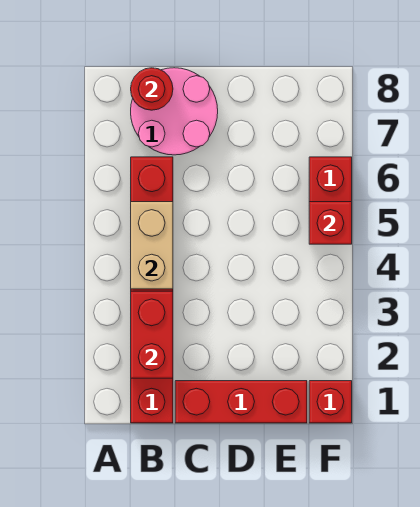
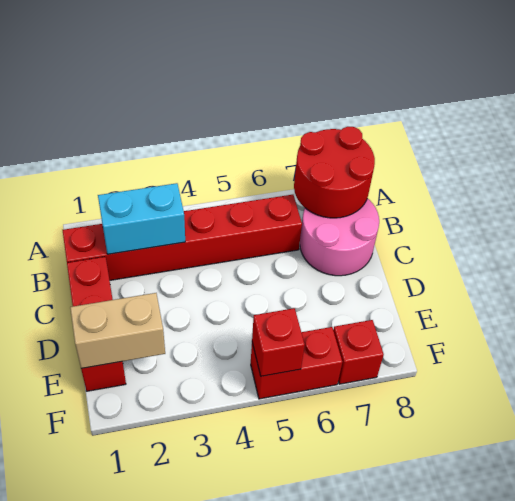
red 1x2 brick [131,291,173,378] -> cyan 1x2 brick [98,183,185,254]
tan 1x2 brick [131,202,173,289] -> tan 1x2 brick moved to [70,293,165,368]
red 1x1 round brick [131,68,173,110] -> red 2x2 round brick [294,127,375,218]
red 1x1 brick [309,381,352,423] -> red 1x1 brick moved to [333,320,384,384]

